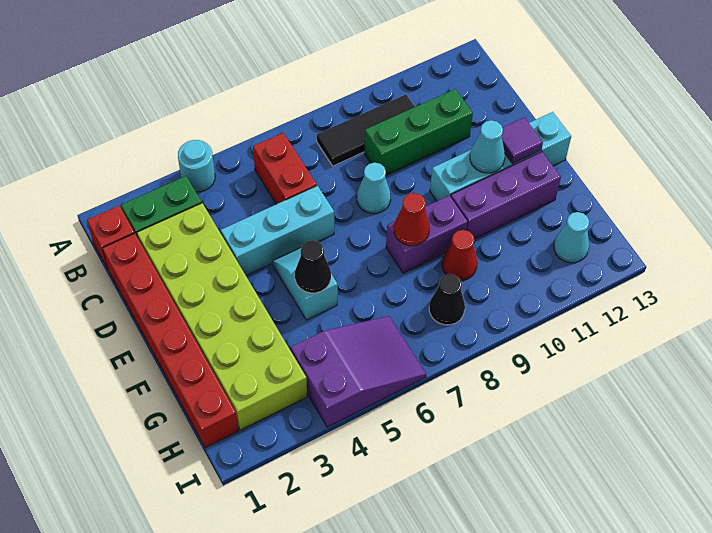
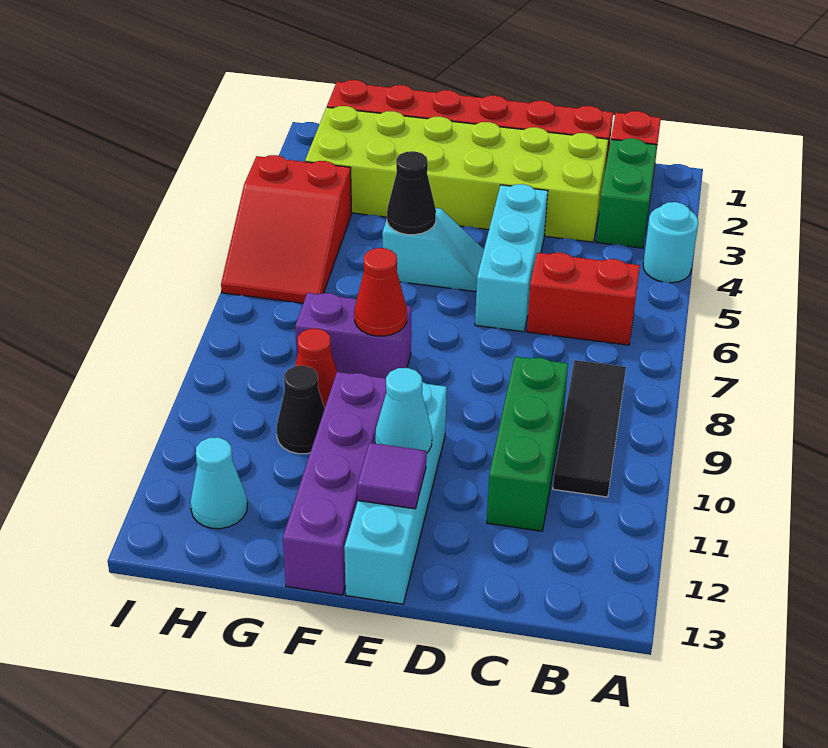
cyan 1x1 cone [357,163,391,213] -> none
purple 1x2 brick [386,196,468,273] -> purple 1x2 brick turned to [295,293,411,378]
purple 1x3 brick [451,152,561,239] -> purple 1x4 brick [283,372,386,595]
purple 2x3 slope [291,316,426,427] -> red 2x3 slope [221,155,352,303]
black 1x1 cone [429,274,465,325] -> black 1x1 cone moved to [277,366,325,454]

